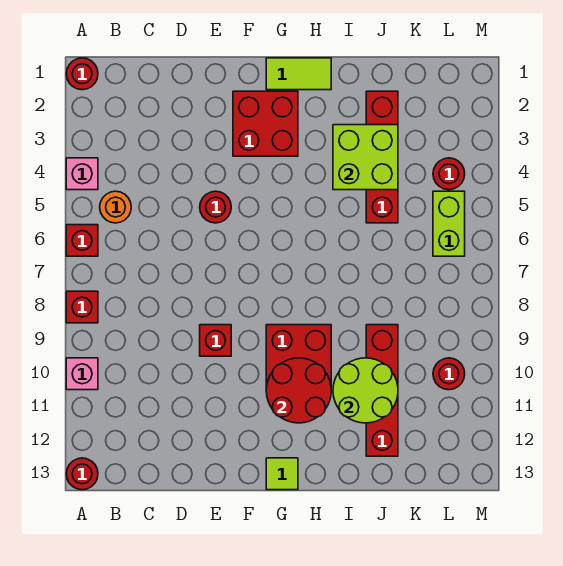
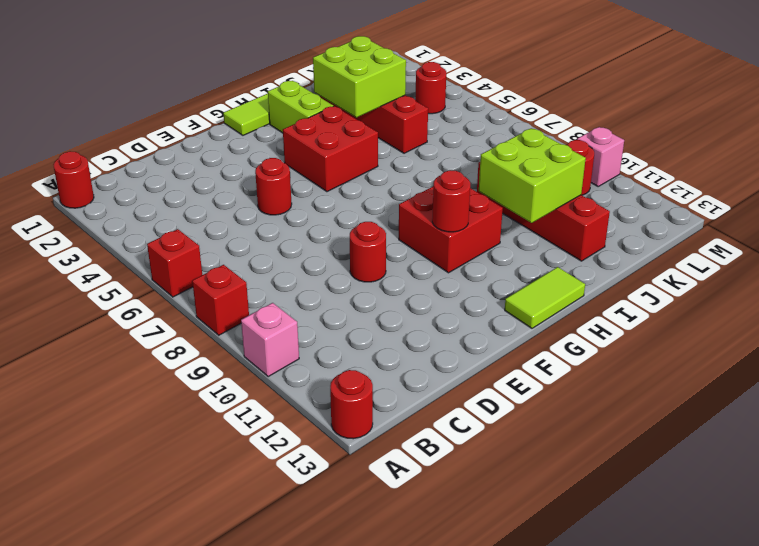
pink 1x1 brick [66,158,98,190] -> pink 1x1 brick moved to [577,127,624,186]
orange 1x1 round brick [100,191,131,223] -> none
red 1x1 brick [200,325,231,356] -> red 1x1 round brick [350,222,386,282]
red 2x2 brick [233,91,298,156] -> red 2x2 brick moved to [283,106,378,192]
red 2x2 round brick [266,358,331,423] -> red 1x1 round brick [432,170,470,232]
lime 1x1 tile [266,458,298,490] -> lime 1x2 tile [505,267,585,328]
lime 2x2 round brick [333,358,398,423] -> lime 2x2 brick [479,128,586,223]
lime 1x2 brick [433,191,465,256] -> lime 1x2 brick moved to [268,81,333,133]

